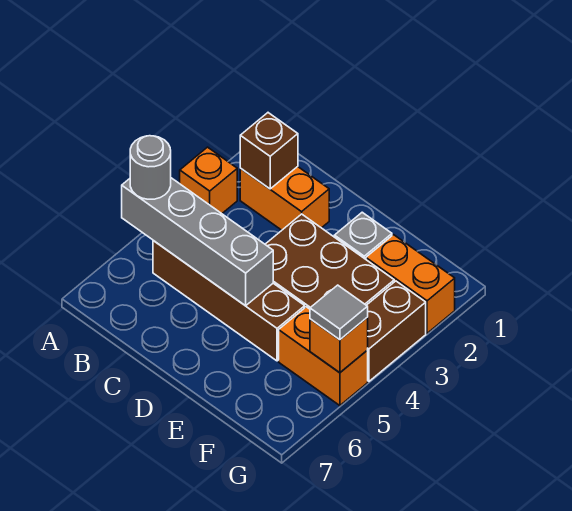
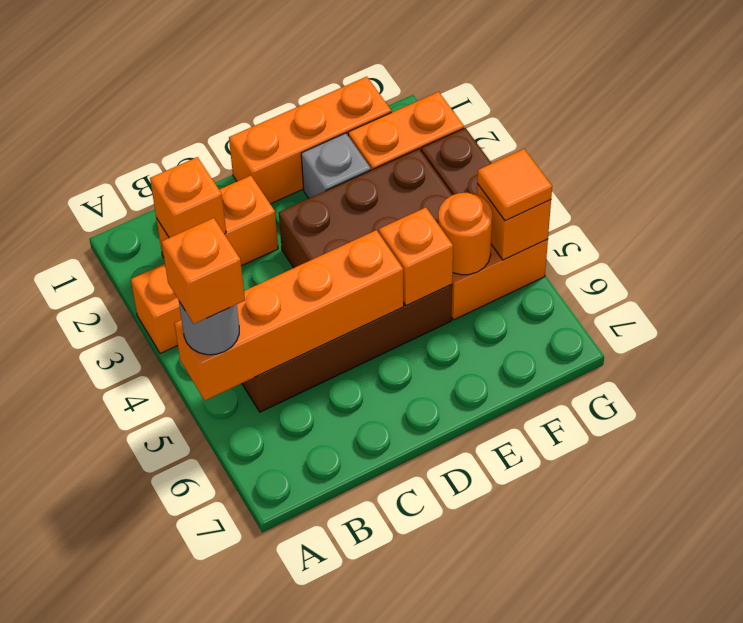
grey 1x4 brick [122,178,273,306] -> orange 1x4 brick [174,230,404,400]
none -> orange 1x1 brick [162,218,245,324]
brown 1x1 brick [240,113,298,189] -> orange 1x1 brick [150,157,226,238]
none -> orange 1x3 brick [229,77,391,204]
none -> orange 1x1 brick [379,207,453,306]
none -> orange 1x1 round brick [438,193,492,275]
grey 1x1 tile [310,285,368,340] -> orange 1x1 tile [477,149,552,221]

